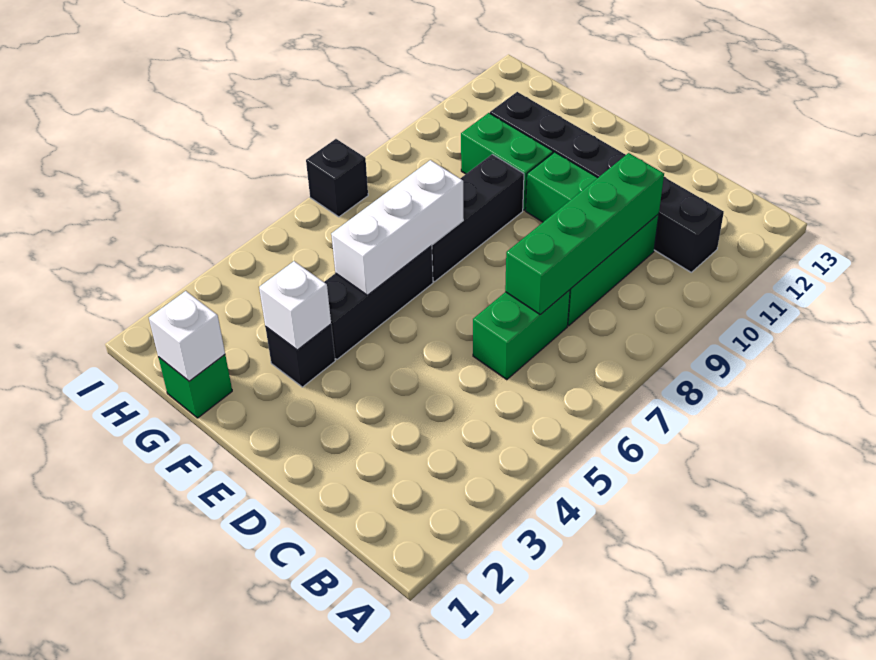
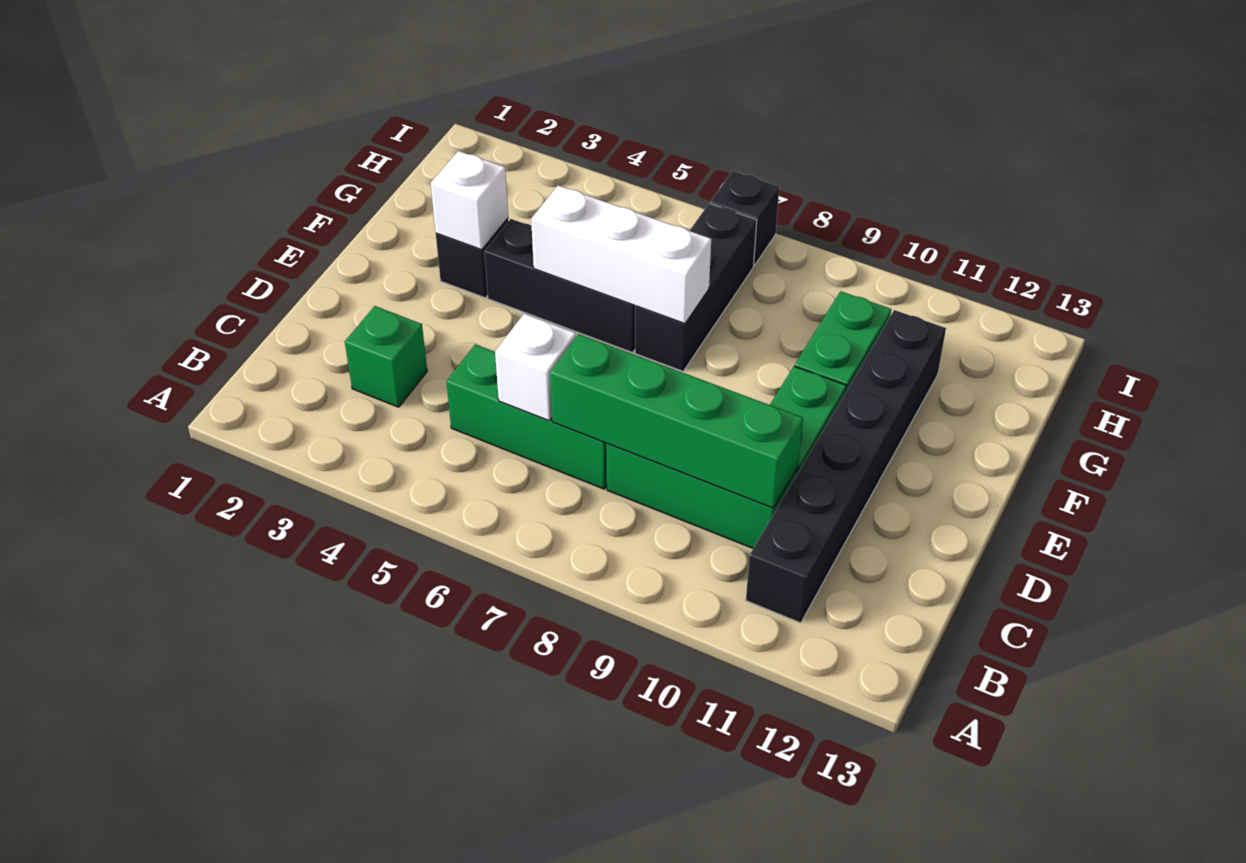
green 1x2 brick [473,290,570,380] -> green 1x3 brick [446,344,607,489]
black 1x3 brick [432,154,524,282] -> black 1x3 brick turned to [635,203,757,371]
green 1x1 brick [158,355,232,418] -> green 1x1 brick moved to [345,306,427,407]
white 1x1 brick [149,291,225,381] -> white 1x1 brick moved to [495,314,576,421]

